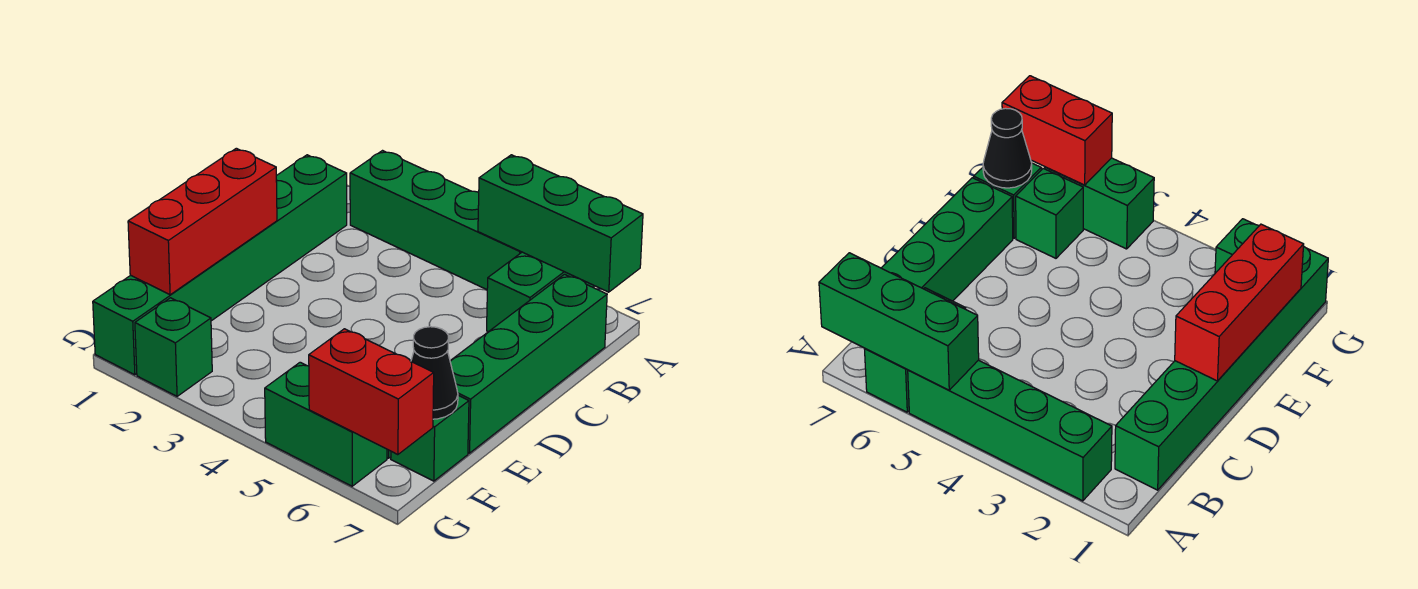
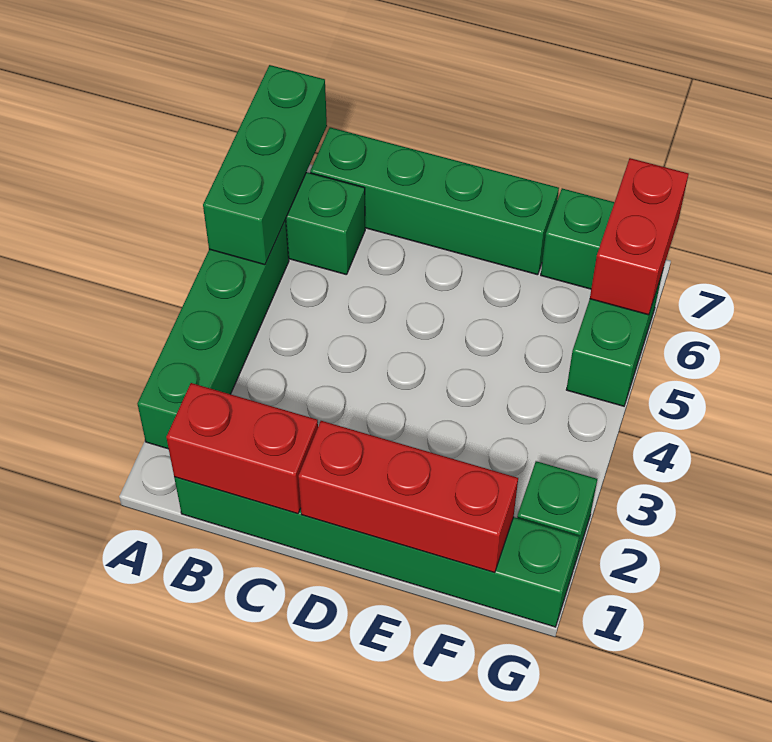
none -> red 1x2 brick [166,383,318,514]
green 1x1 brick [1016,168,1083,258] -> none
black 1x1 cone [411,327,458,419] -> none

